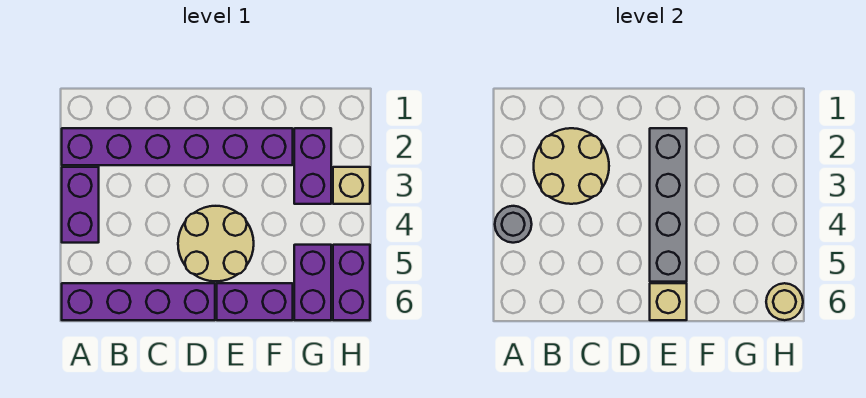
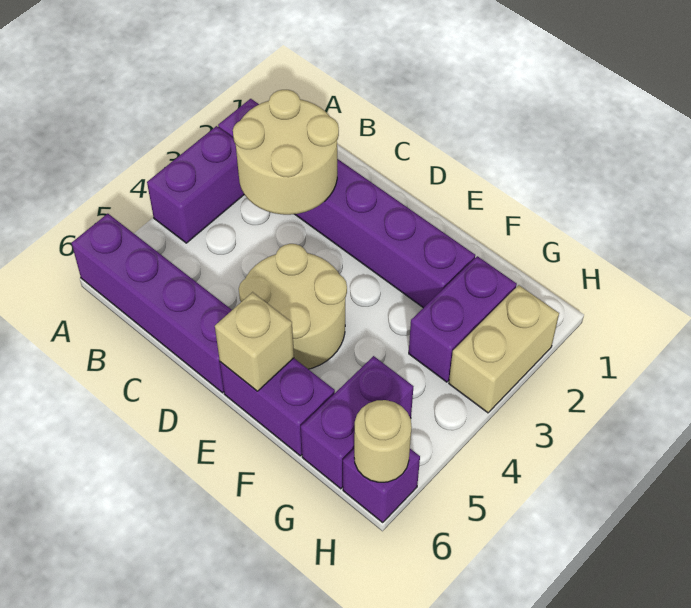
grey 1x1 round brick [495,206,532,243] -> none
grey 1x4 brick [650,128,687,282] -> none
tan 1x1 brick [333,167,370,204] -> tan 1x2 brick [449,285,559,413]
purple 1x2 brick [333,245,370,320] -> purple 1x1 brick [343,449,420,522]

